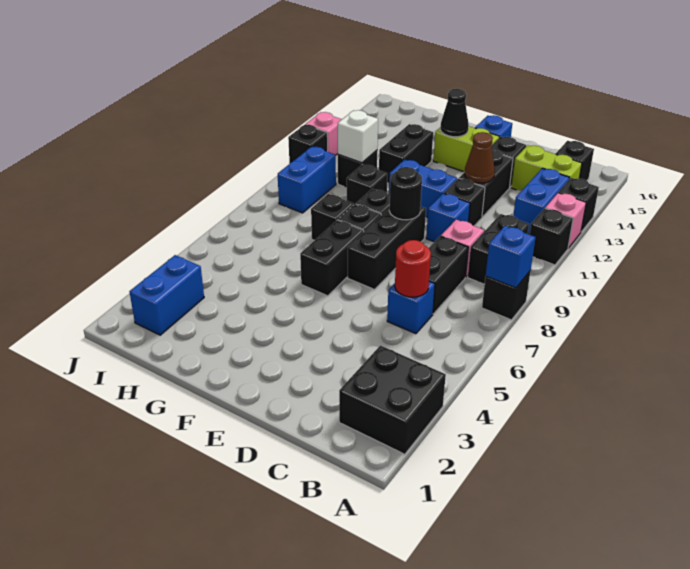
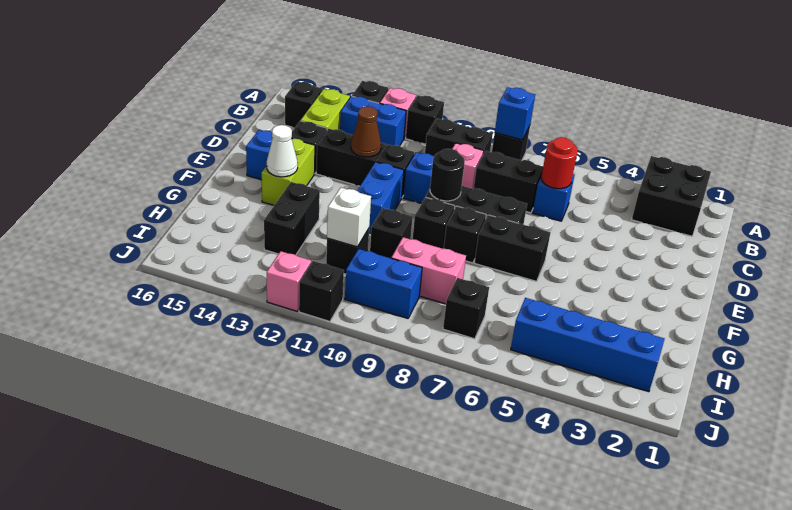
black 1x1 cone [440,89,469,137] -> white 1x1 cone [267,125,298,177]
black 1x1 brick [311,194,354,241] -> black 1x1 brick moved to [443,278,489,339]
black 1x2 brick [379,124,433,183] -> black 1x2 brick turned to [264,182,320,255]
none -> pink 1x2 brick [392,237,466,304]
blue 1x2 brick [129,255,204,335] -> blue 1x4 brick [511,298,664,392]

